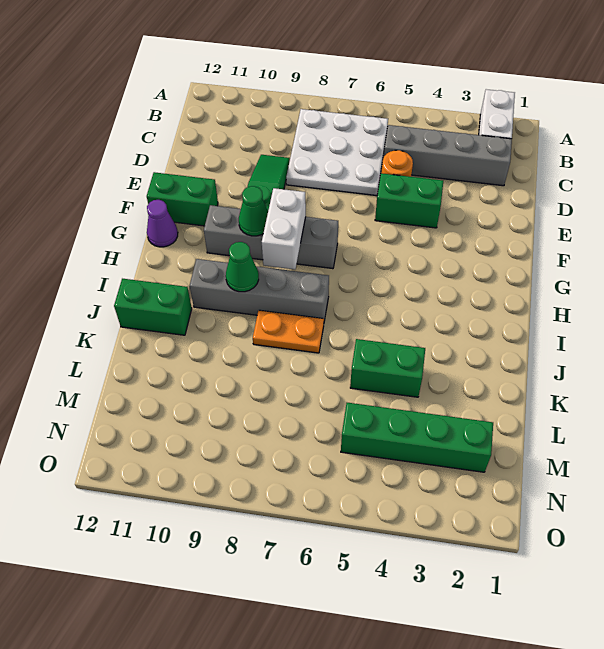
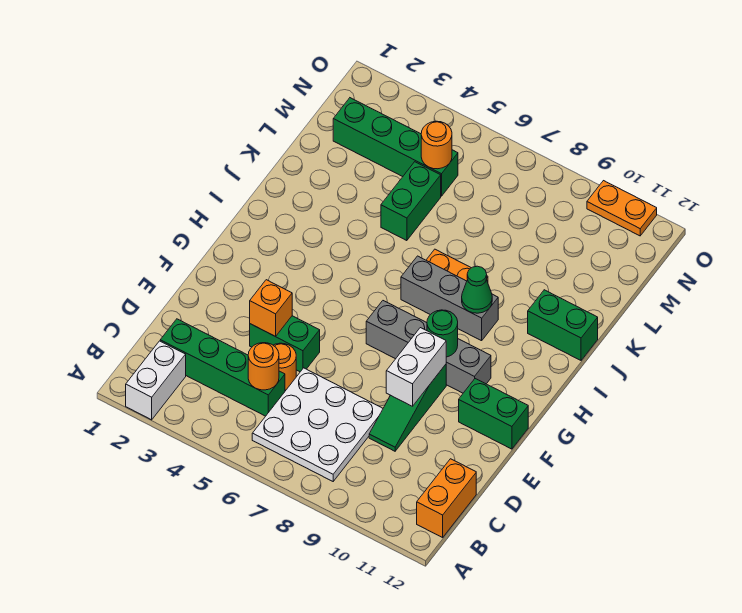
none -> orange 1x2 brick [417,459,476,538]
grey 1x4 brick [384,125,512,186] -> green 1x4 brick [160,319,285,416]
none -> orange 1x1 round brick [248,343,279,390]
none -> orange 1x1 brick [250,280,292,337]
white 1x2 brick [262,188,306,269] -> white 1x2 brick moved to [386,328,446,406]
green 1x1 cone [239,186,268,236] -> green 1x1 round brick [427,310,458,357]
purple 1x1 cone [147,200,178,247] -> none
grey 1x4 brick [190,259,329,321] -> grey 1x3 brick [401,256,498,341]
green 1x2 brick [350,339,425,397] -> green 1x2 brick turned to [381,162,441,241]
none -> orange 1x1 round brick [421,121,452,169]
none -> orange 1x2 plate [587,181,657,236]

